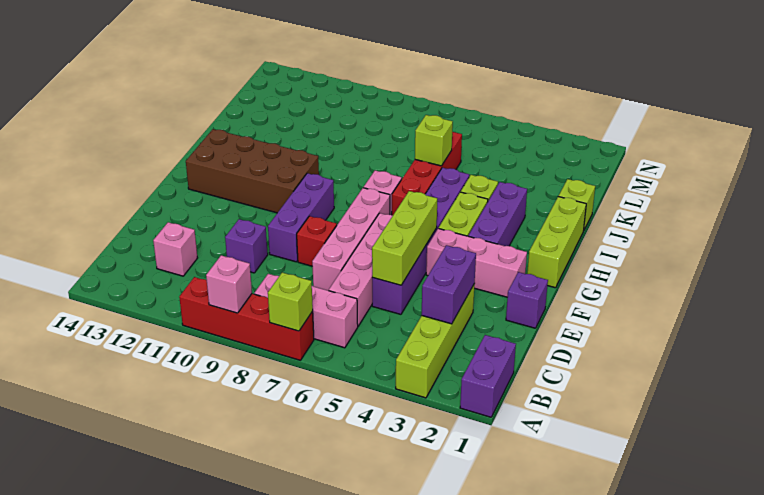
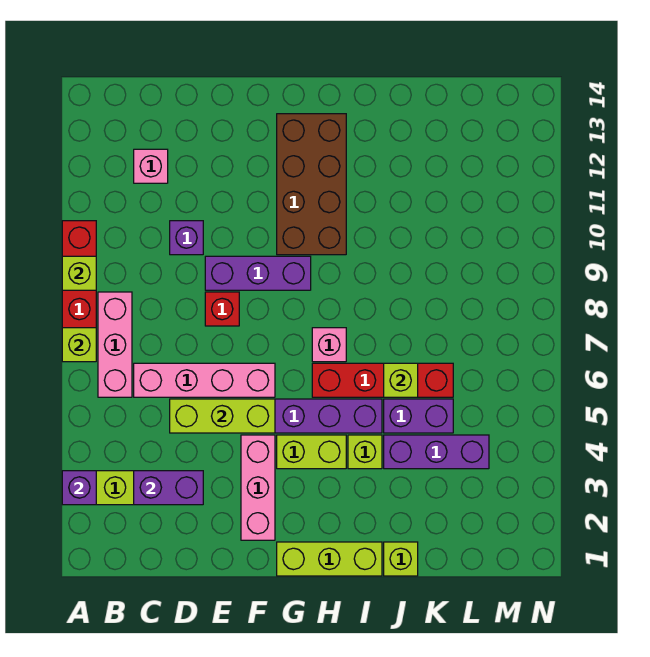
purple 1x2 brick [460,335,516,417] -> purple 1x2 brick moved to [384,399,453,433]
pink 1x1 brick [206,255,252,313] -> lime 1x1 brick [62,256,96,290]
pink 1x4 brick [312,188,390,291] -> none
purple 1x1 brick [506,272,548,328] -> purple 1x1 brick moved to [62,471,96,505]
purple 1x3 brick [468,182,527,246] -> purple 1x3 brick moved to [384,435,489,469]

